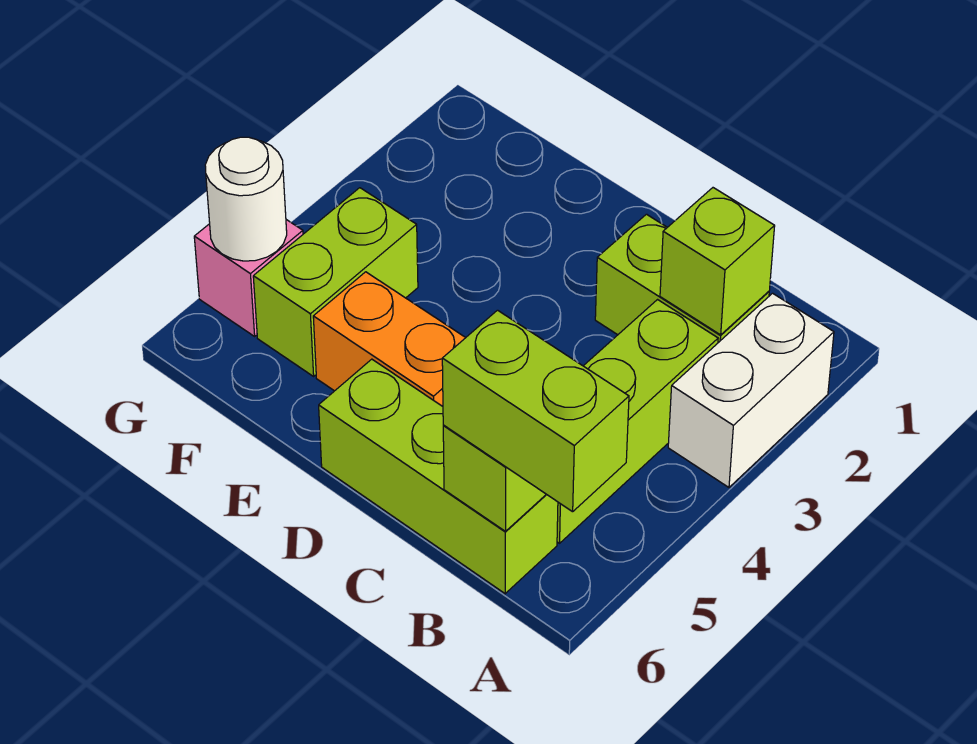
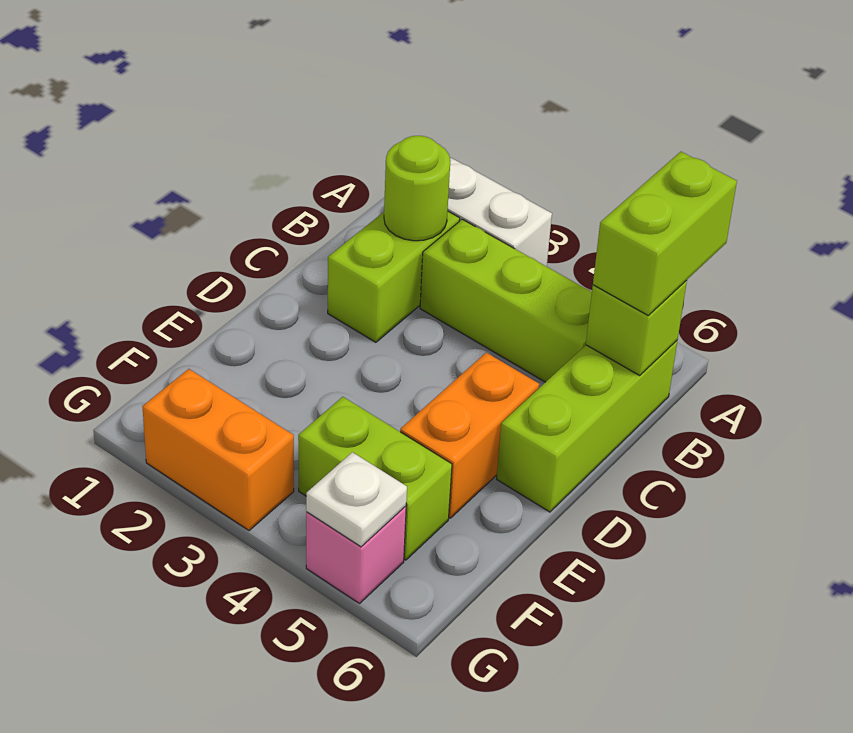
lime 1x1 brick [660,188,775,335] -> lime 1x1 round brick [384,136,450,241]
none -> orange 1x2 brick [142,369,294,531]
white 1x1 round brick [205,137,287,261] -> white 1x1 plate [306,452,407,547]

